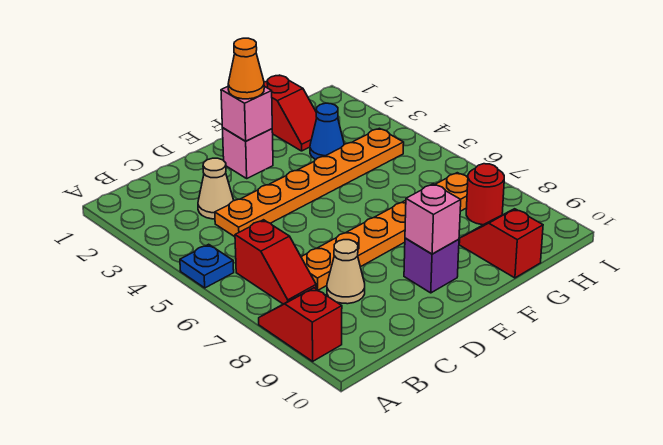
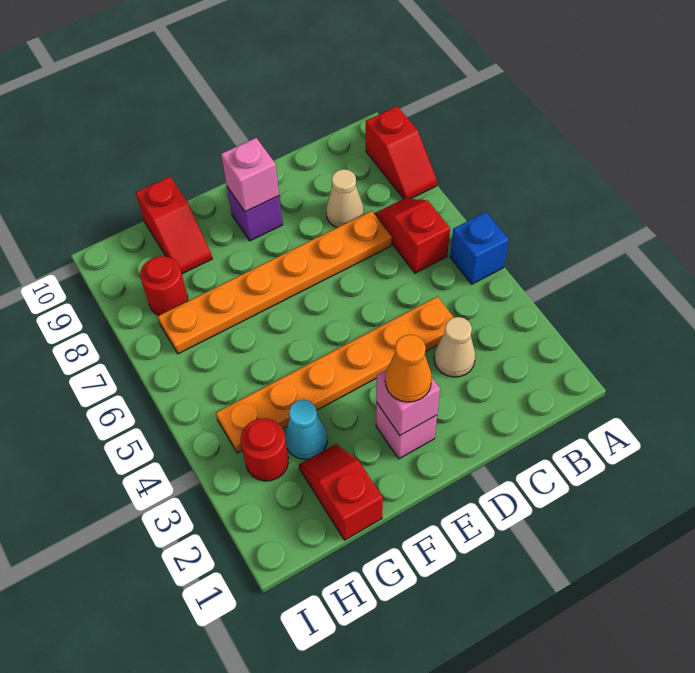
blue 1x1 plate [180,244,234,288] -> blue 1x1 brick [450,212,509,284]
blue 1x1 cone [310,103,344,159] -> cyan 1x1 cone [285,400,327,459]
none -> red 1x1 round brick [241,418,288,481]

